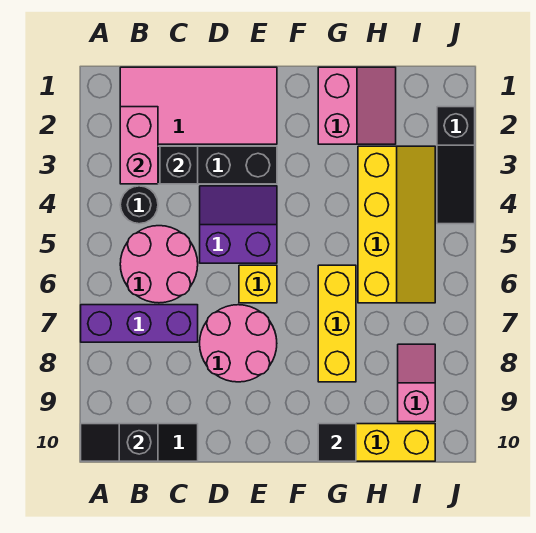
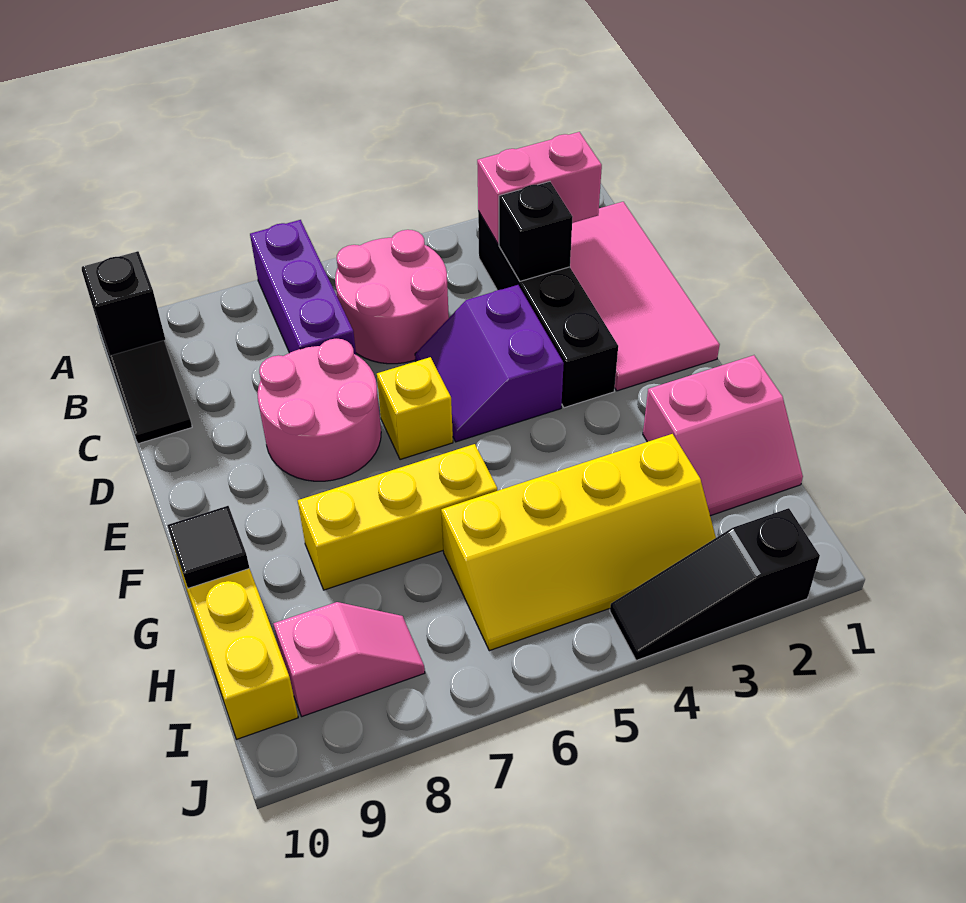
black 1x1 round brick [120,186,158,224] -> none
purple 2x2 slope [200,186,277,263] -> purple 2x2 slope turned to [415,285,564,442]

